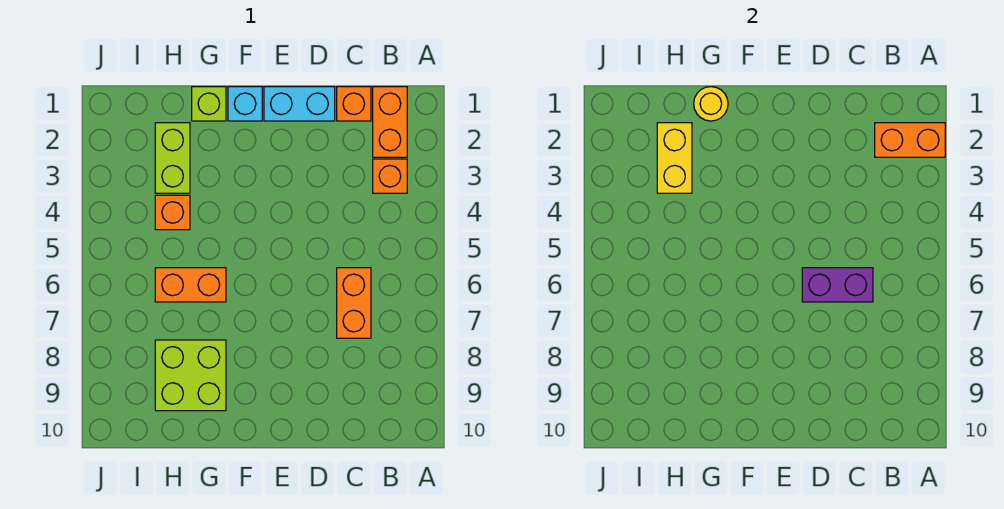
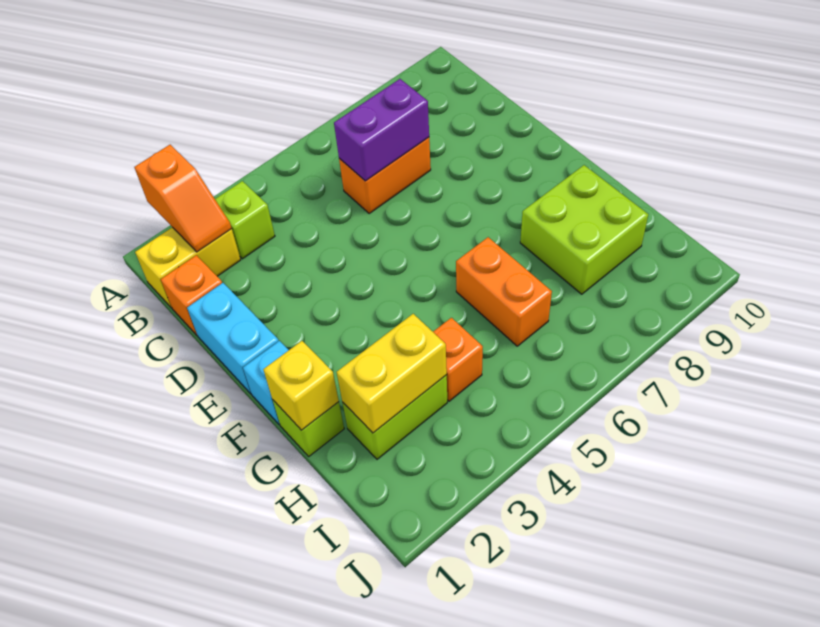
orange 1x2 brick [875,123,945,157] -> orange 1x2 slope [134,145,232,252]
orange 1x2 brick [373,87,407,157] -> yellow 1x2 brick [135,227,241,308]
orange 1x1 brick [373,159,407,193] -> lime 1x1 brick [215,181,275,259]
purple 1x2 brick [802,268,873,302] -> purple 1x2 brick turned to [334,79,429,181]
yellow 1x1 round brick [694,87,728,121] -> yellow 1x1 brick [263,341,339,430]

